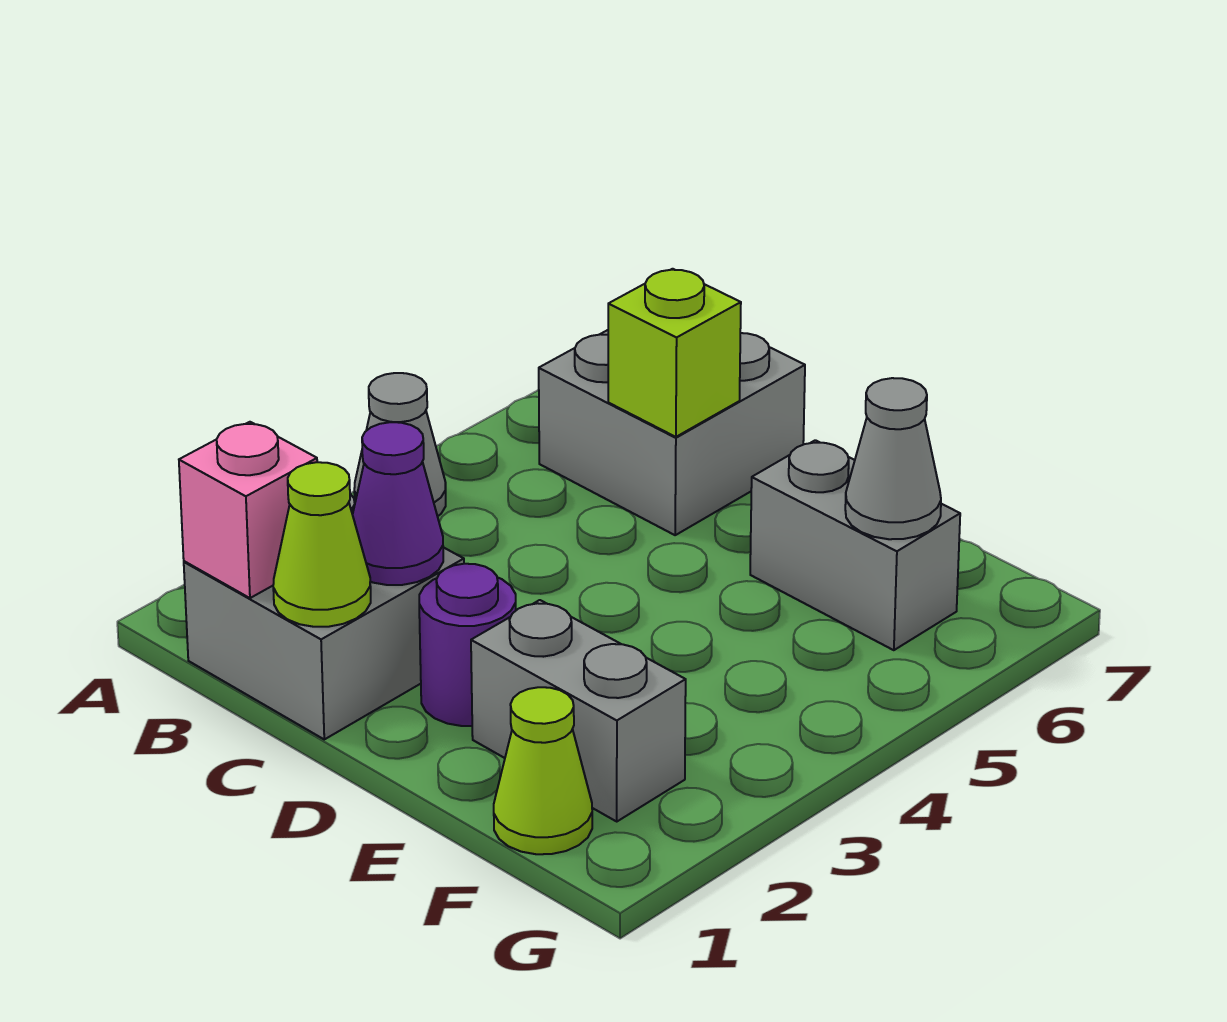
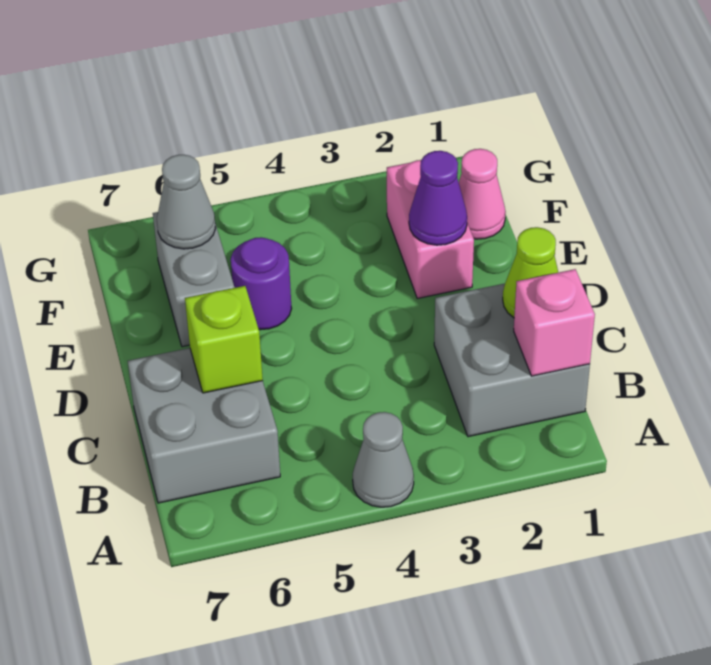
purple 1x1 cone [353,422,443,585] -> purple 1x1 cone moved to [409,151,467,245]
purple 1x1 round brick [419,564,516,726] -> purple 1x1 round brick moved to [231,237,292,330]
grey 1x2 brick [471,600,686,821] -> pink 1x2 brick [387,160,474,298]
lime 1x1 cone [494,687,592,854] -> pink 1x1 cone [459,149,506,239]

